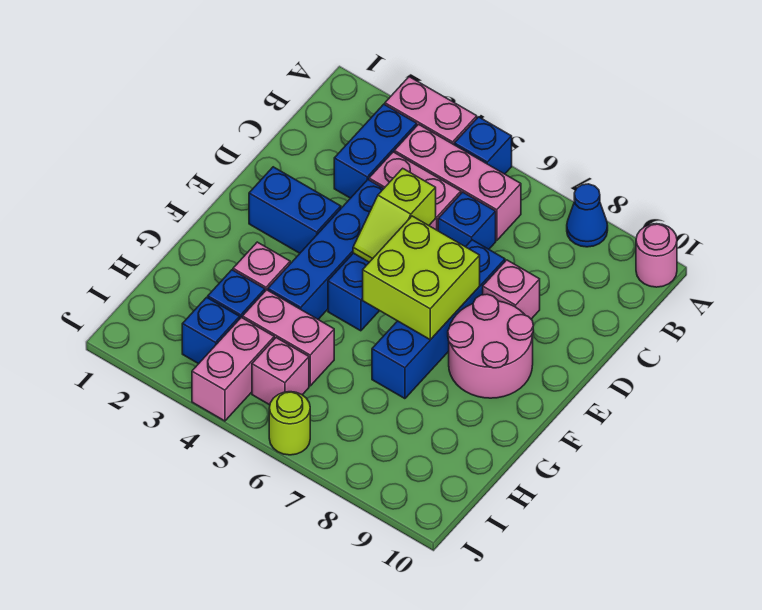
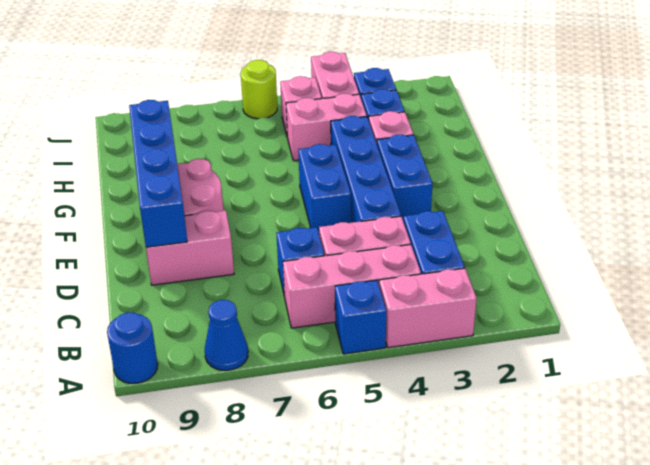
pink 1x1 round brick [636,224,677,287] -> blue 1x1 round brick [107,312,158,383]
lime 1x2 slope [353,168,436,262] -> none
blue 1x4 brick [372,240,505,399] -> blue 1x4 brick moved to [129,100,187,247]
pink 1x1 brick [483,260,540,319] -> pink 1x2 brick [146,210,234,285]
blue 1x2 brick [249,167,341,253] -> blue 1x2 brick turned to [377,135,432,219]
lime 2x2 brick [363,216,480,340] -> none

